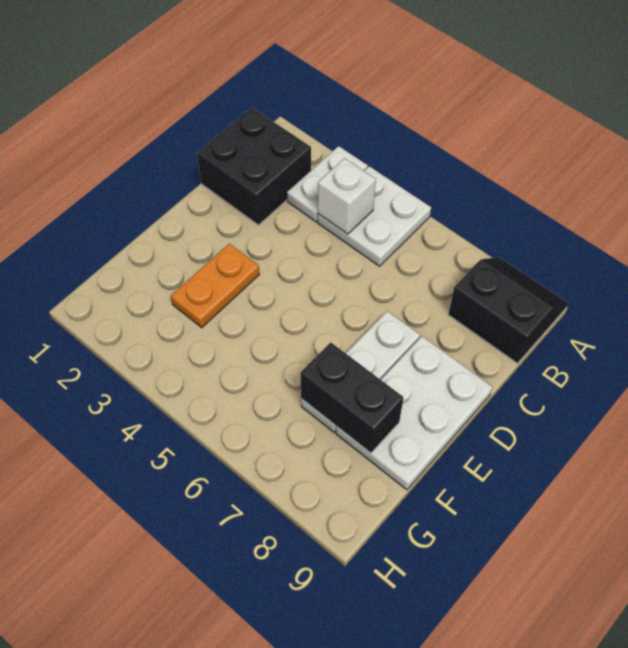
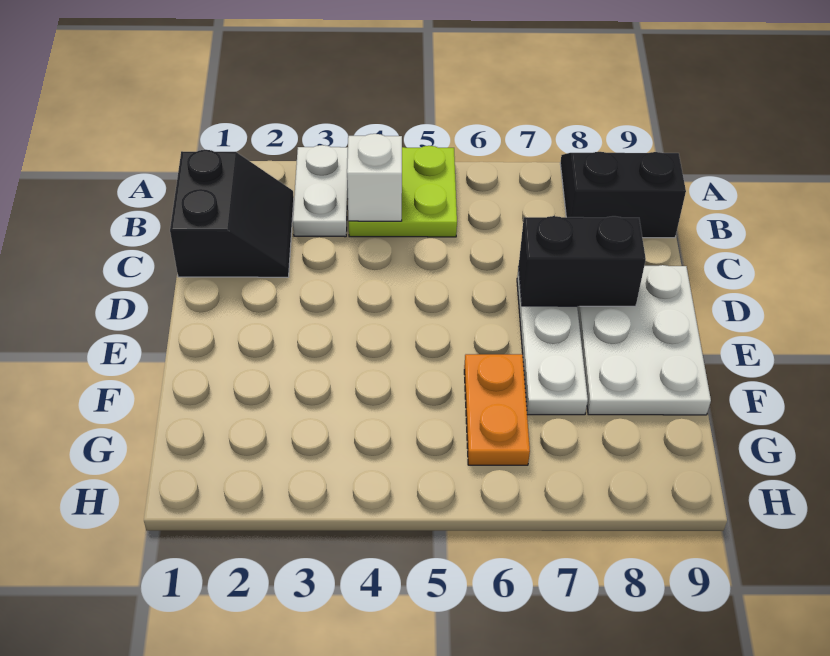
white 2x2 plate [318,166,431,266] -> lime 2x2 plate [349,146,457,237]
black 2x2 brick [197,107,311,225] -> black 2x2 slope [170,150,294,277]
orange 1x2 plate [171,244,260,328] -> orange 1x2 plate moved to [464,354,530,465]
black 1x2 brick [300,342,404,453] -> black 1x2 brick moved to [519,216,646,306]

